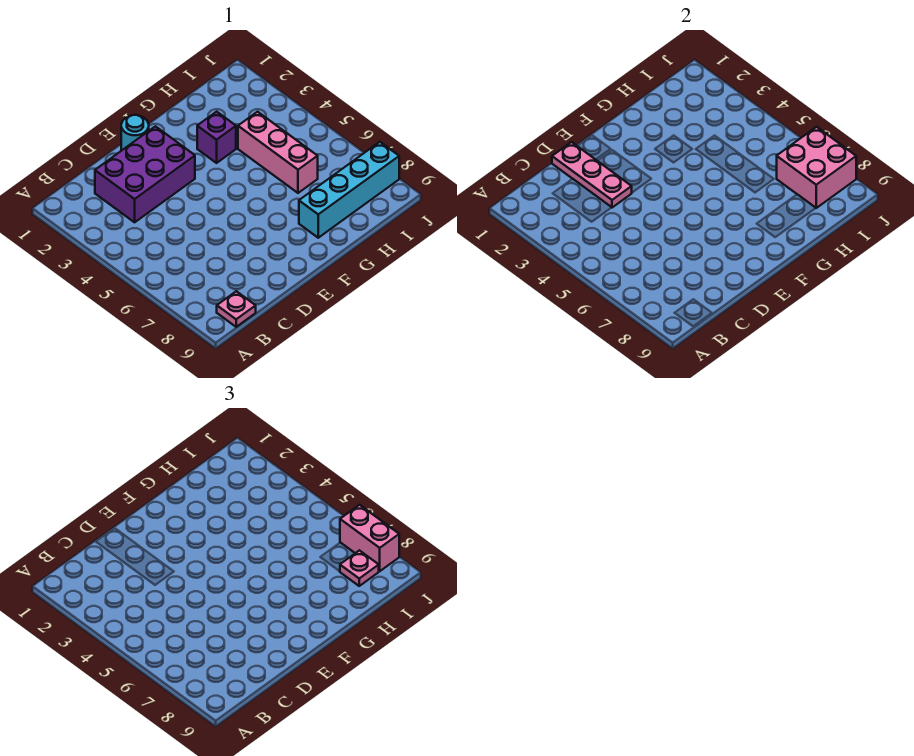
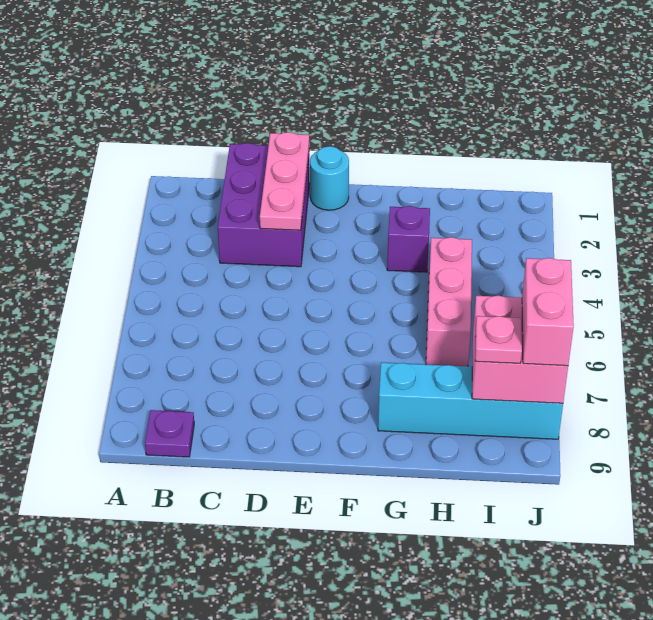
pink 1x1 plate [217,291,256,327] -> purple 1x1 plate [145,410,194,457]
purple 2x3 brick [95,126,195,222] -> purple 2x3 brick turned to [218,143,310,267]

